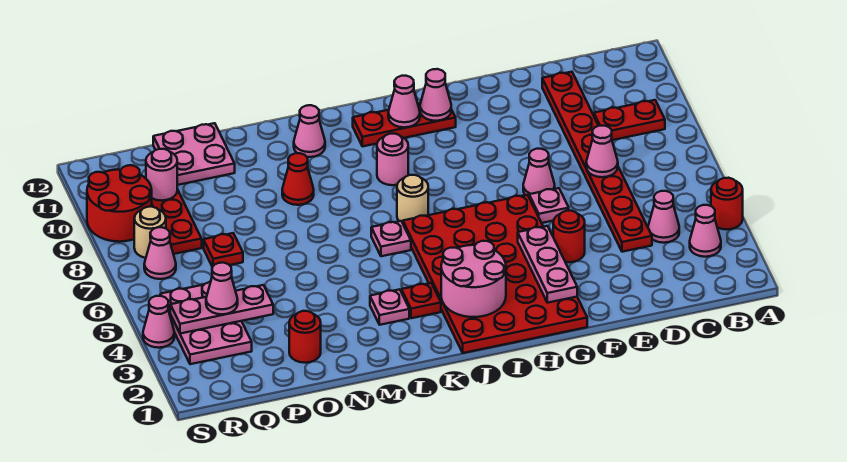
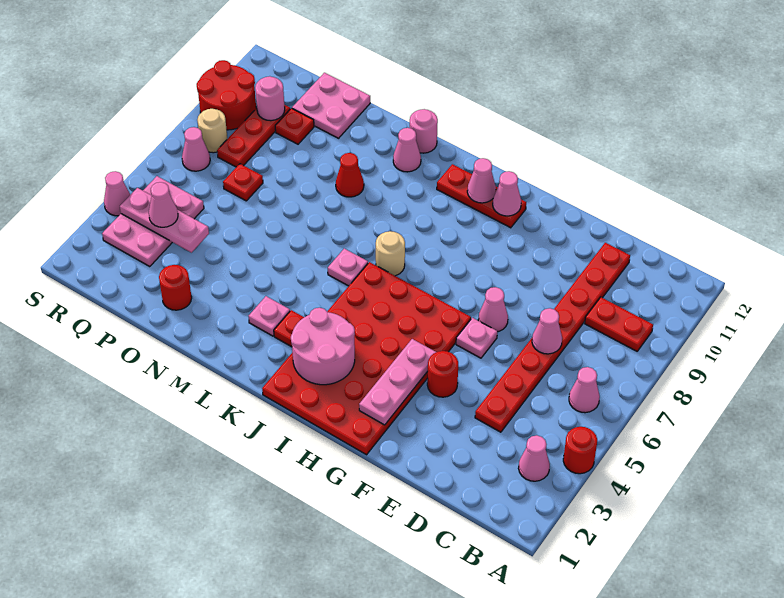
pink 1x1 cone [648,191,679,243] -> pink 1x1 cone moved to [569,367,600,413]
pink 1x1 round brick [377,134,408,185] -> pink 1x1 round brick moved to [410,109,438,153]
none -> red 1x1 plate [275,108,314,144]

